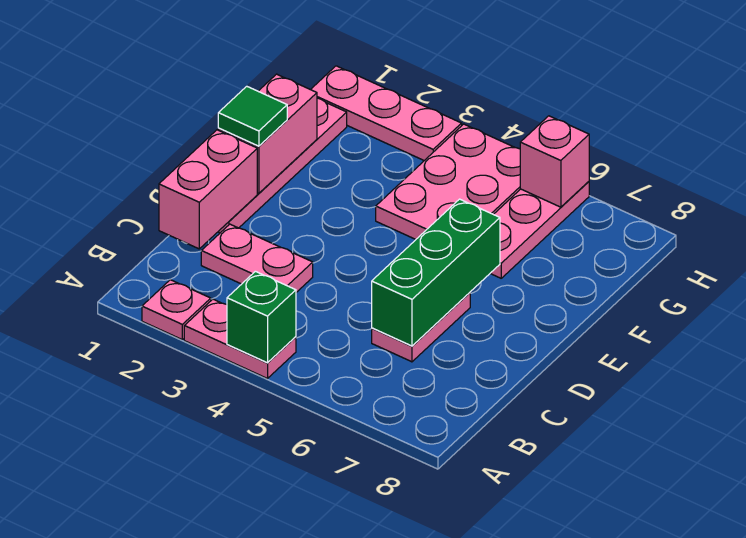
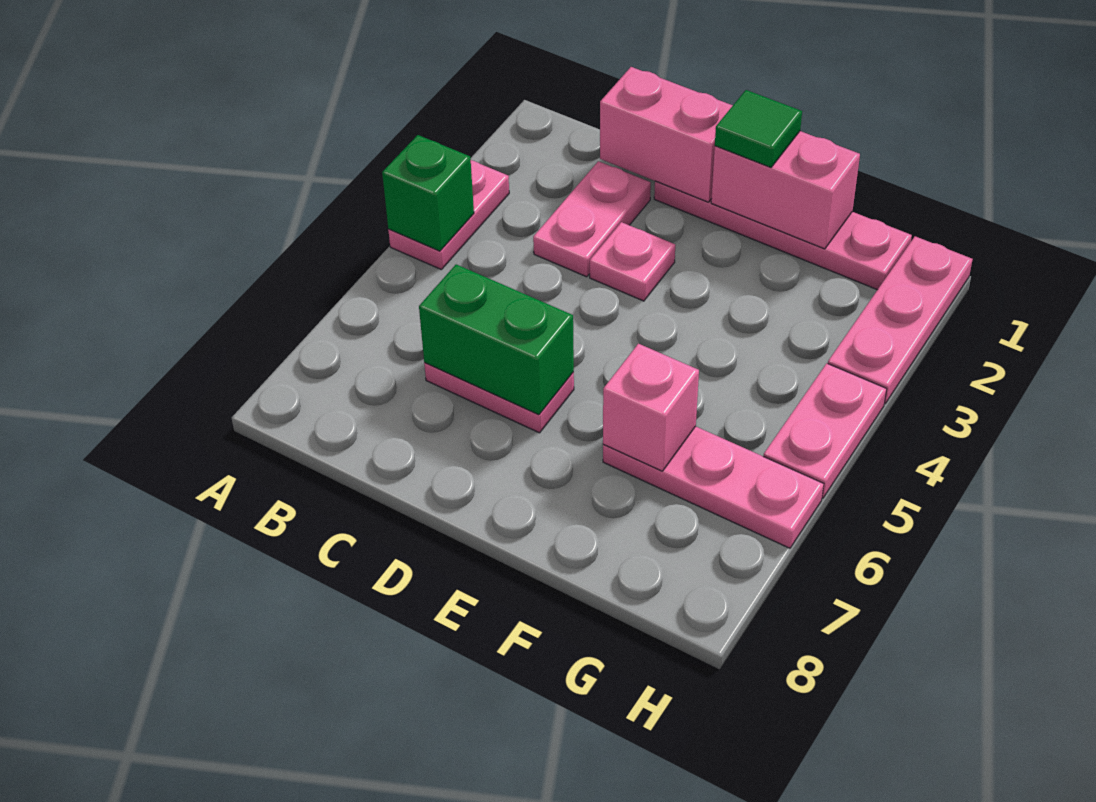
pink 1x1 plate [142,280,211,339] -> pink 1x1 plate moved to [590,222,675,301]
green 1x3 brick [372,199,500,346] -> green 1x2 brick [419,264,574,415]
pink 2x3 plate [376,124,520,239] -> pink 1x2 plate [763,363,887,498]
pink 1x1 brick [520,116,589,207] -> pink 1x1 brick moved to [603,344,699,471]

